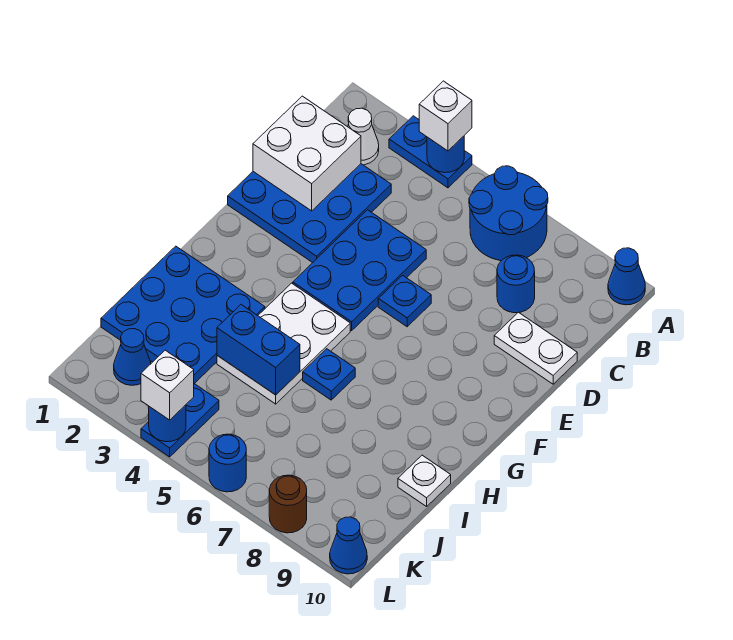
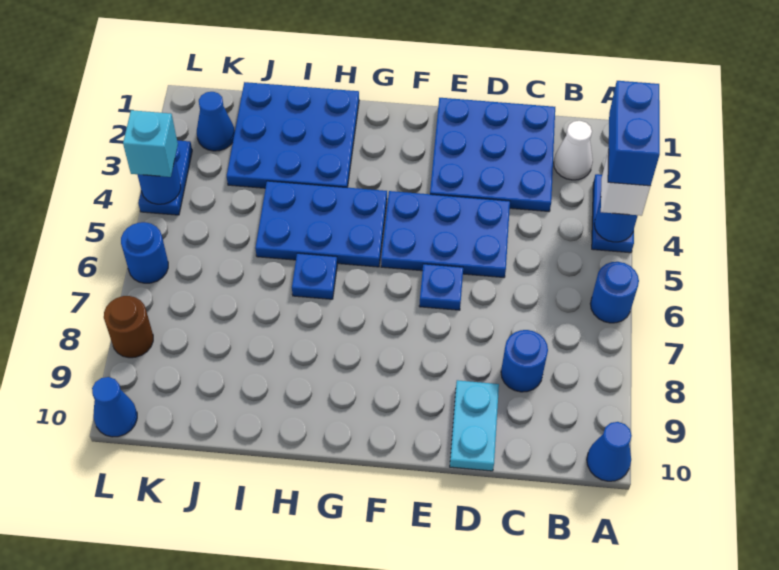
blue 2x2 round brick [469,166,548,261] -> blue 1x1 round brick [590,262,639,323]
white 2x2 brick [253,96,361,211] -> none
white 1x2 plate [494,312,577,384] -> cyan 1x2 plate [450,380,499,471]
white 2x3 plate [217,283,350,404] -> blue 2x3 plate [255,181,387,267]
blue 1x2 brick [217,305,300,395] -> blue 1x2 brick moved to [608,81,660,186]
white 1x1 plate [398,455,451,506] -> none
blue 1x2 plate [141,384,219,457] -> blue 1x2 plate turned to [138,140,192,215]
white 1x1 brick [141,350,194,420] -> cyan 1x1 brick [123,110,178,177]

